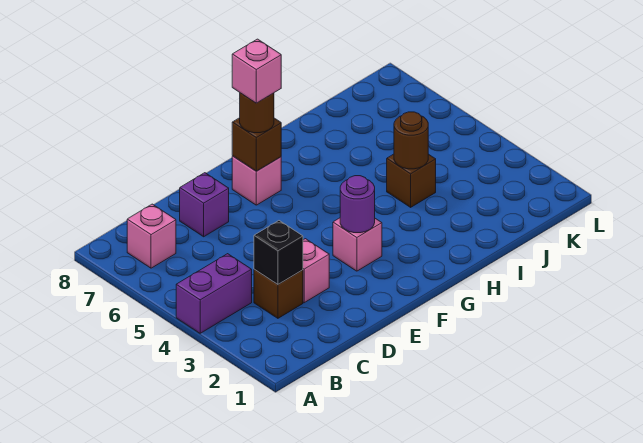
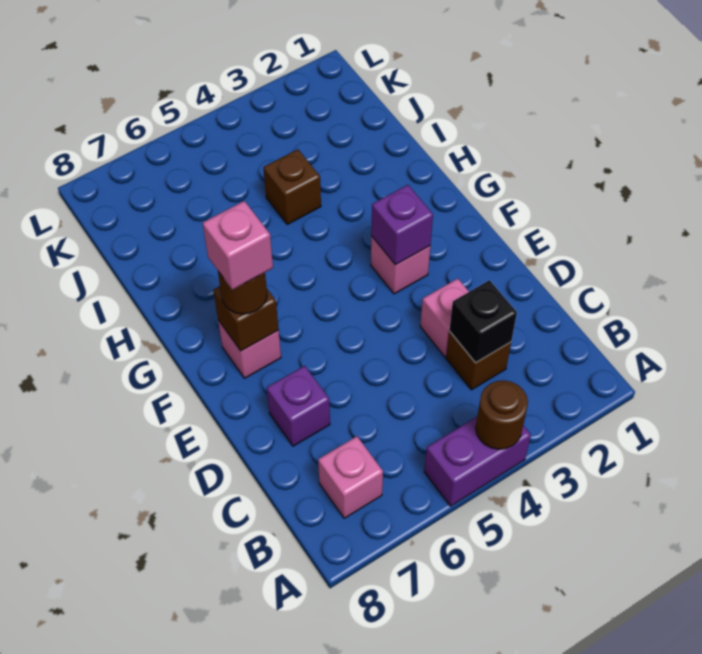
purple 1x2 brick [176,254,252,333] -> purple 1x2 brick turned to [424,417,531,506]
purple 1x1 round brick [340,176,375,233] -> purple 1x1 brick [371,185,433,265]
brown 1x1 round brick [394,112,428,169] -> brown 1x1 round brick moved to [476,380,528,449]

